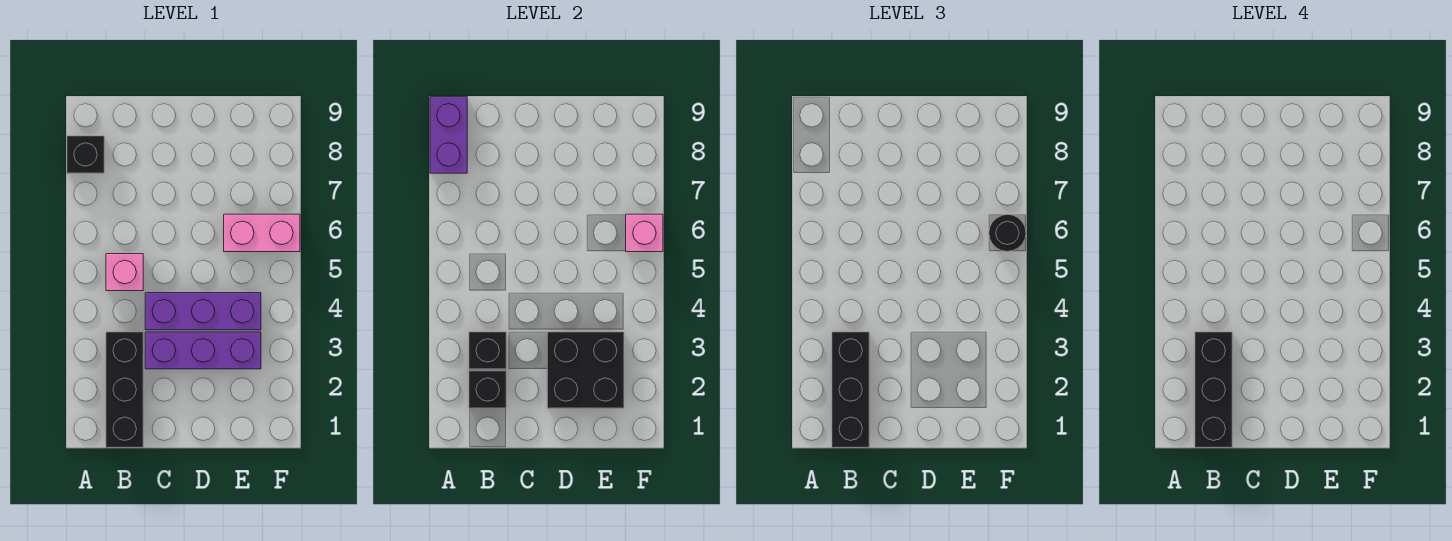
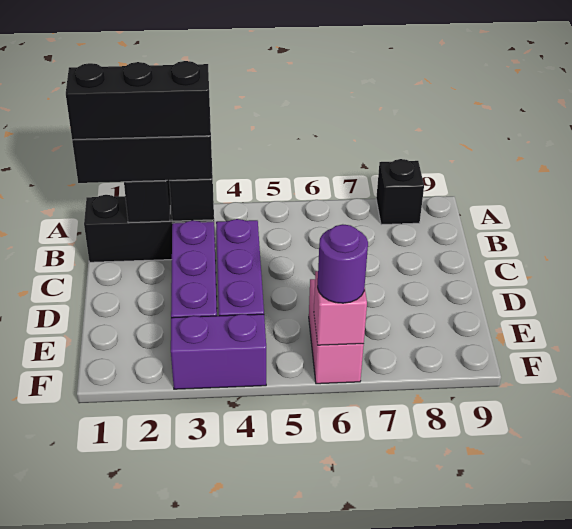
purple 1x2 brick [430,97,467,173] -> purple 1x2 brick moved to [171,314,266,389]
pink 1x1 brick [106,254,143,291] -> none
black 2x2 brick [547,332,624,408] -> none
black 1x1 round brick [989,214,1026,252] -> purple 1x1 round brick [317,224,368,303]

